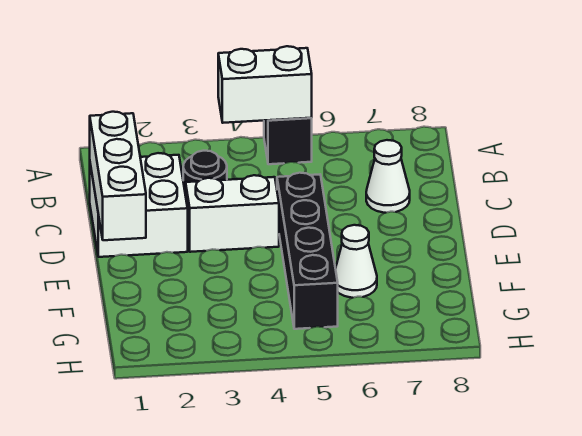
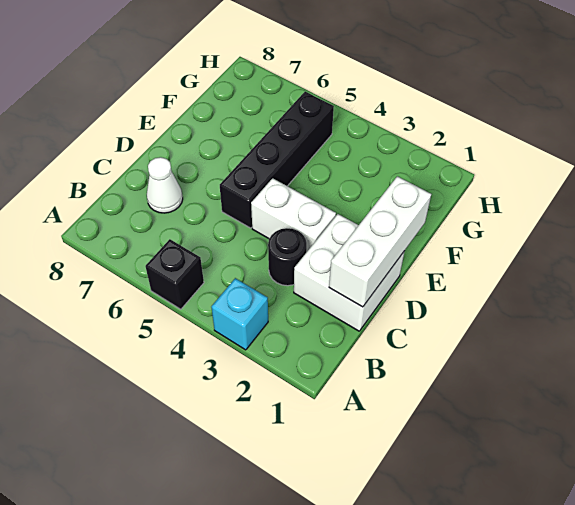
none -> cyan 1x1 brick [211,278,268,350]
white 1x2 brick [218,46,312,123] -> none
white 1x1 cone [336,225,377,298] -> none

